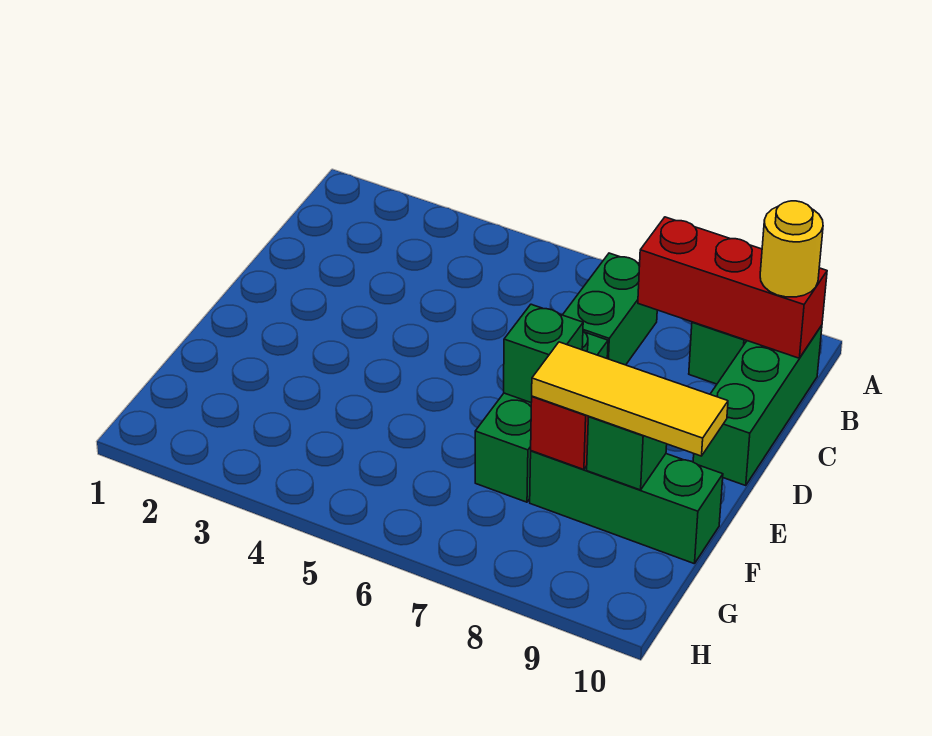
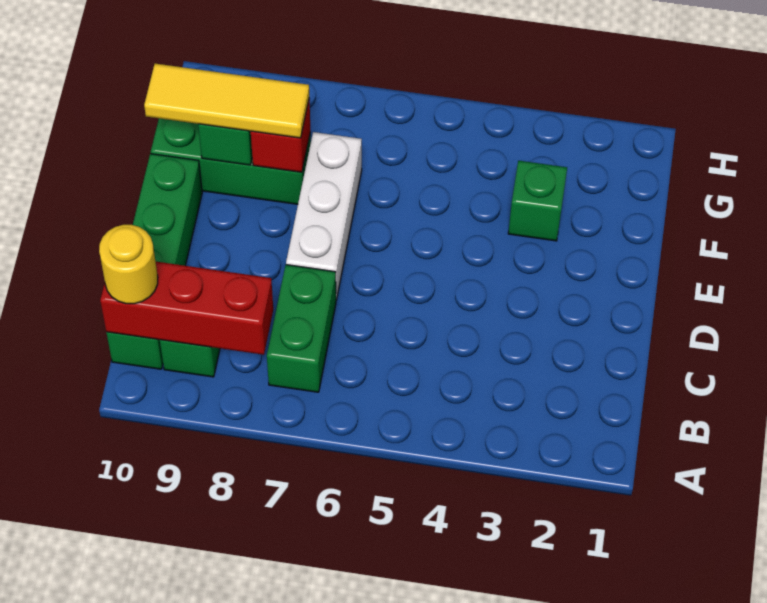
green 1x3 brick [693,325,822,485] -> green 1x4 brick [106,154,202,369]
green 1x3 brick [475,331,608,502] -> white 1x3 brick [286,132,362,300]
green 1x1 brick [504,304,583,402] -> green 1x1 brick moved to [508,161,567,241]

